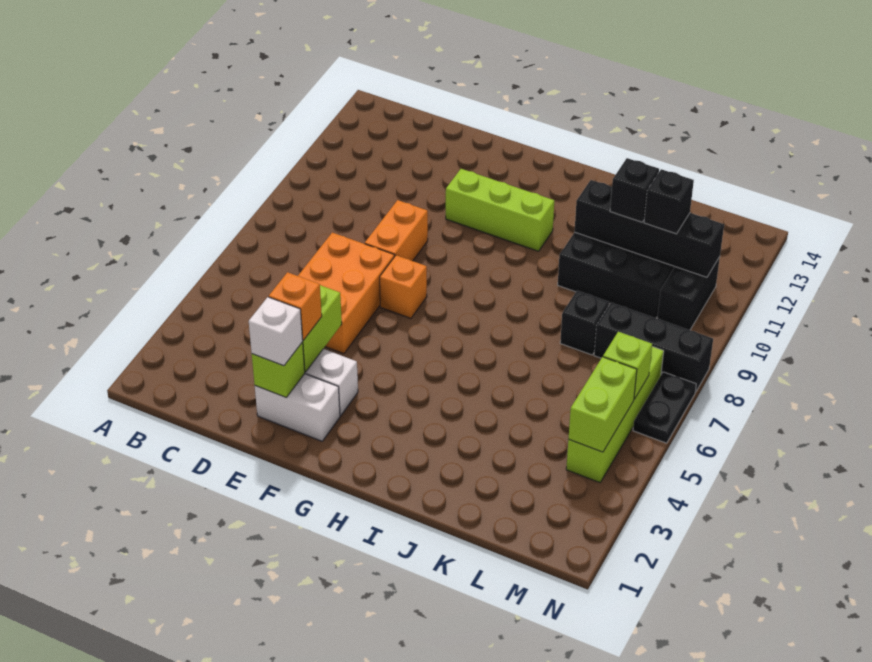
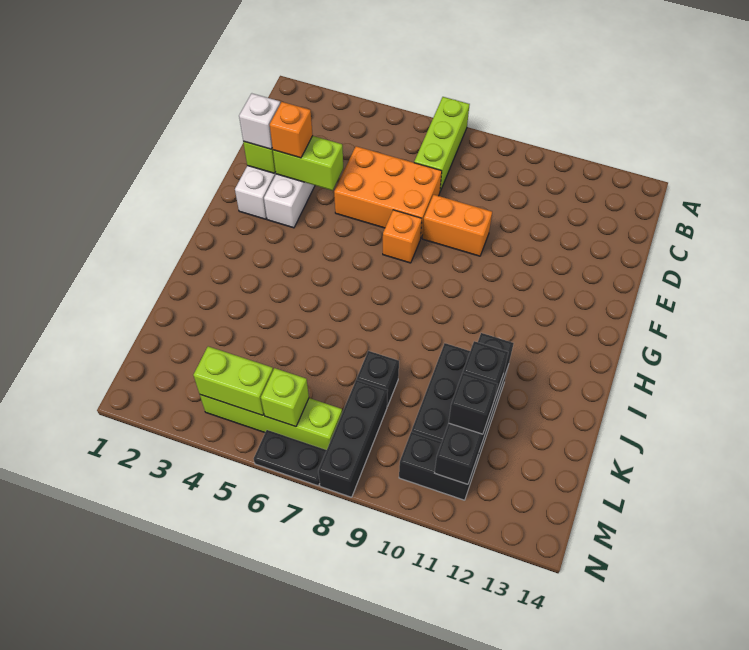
lime 1x3 brick [446,169,554,251] -> lime 1x3 brick moved to [414,97,470,191]

